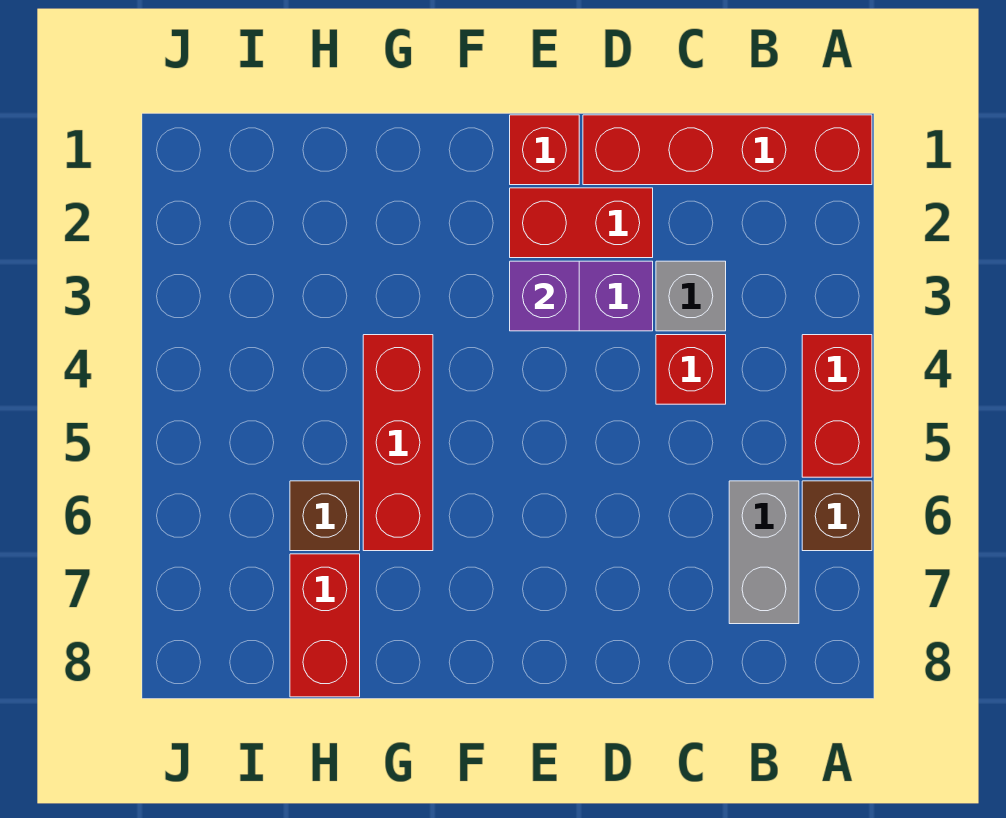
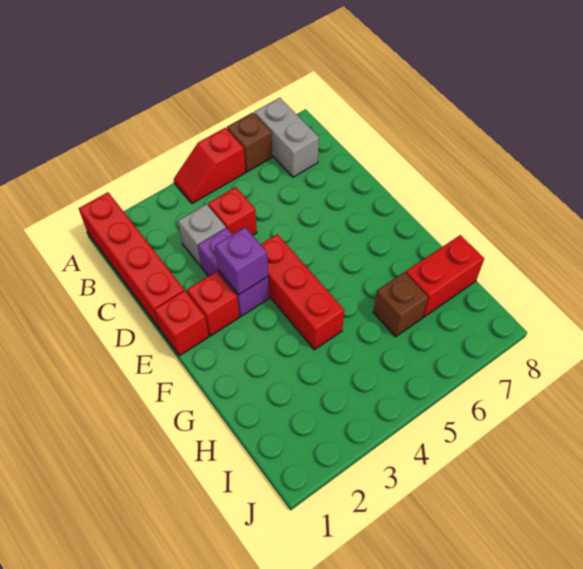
red 1x2 brick [802,335,872,477] -> red 1x2 slope [174,128,246,203]
grey 1x2 brick [729,481,799,624] -> grey 1x2 brick turned to [254,98,319,177]
red 1x2 brick [510,188,653,258] -> red 1x1 brick [187,271,239,336]
red 1x3 brick [363,335,433,551] -> red 1x3 brick turned to [260,234,345,350]

